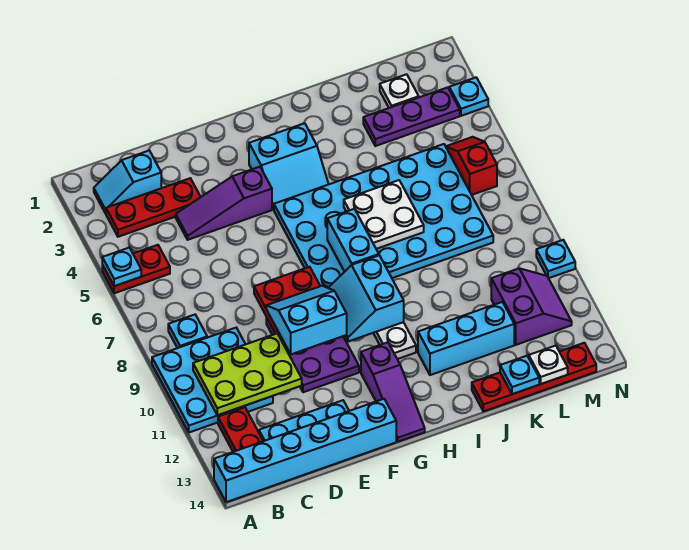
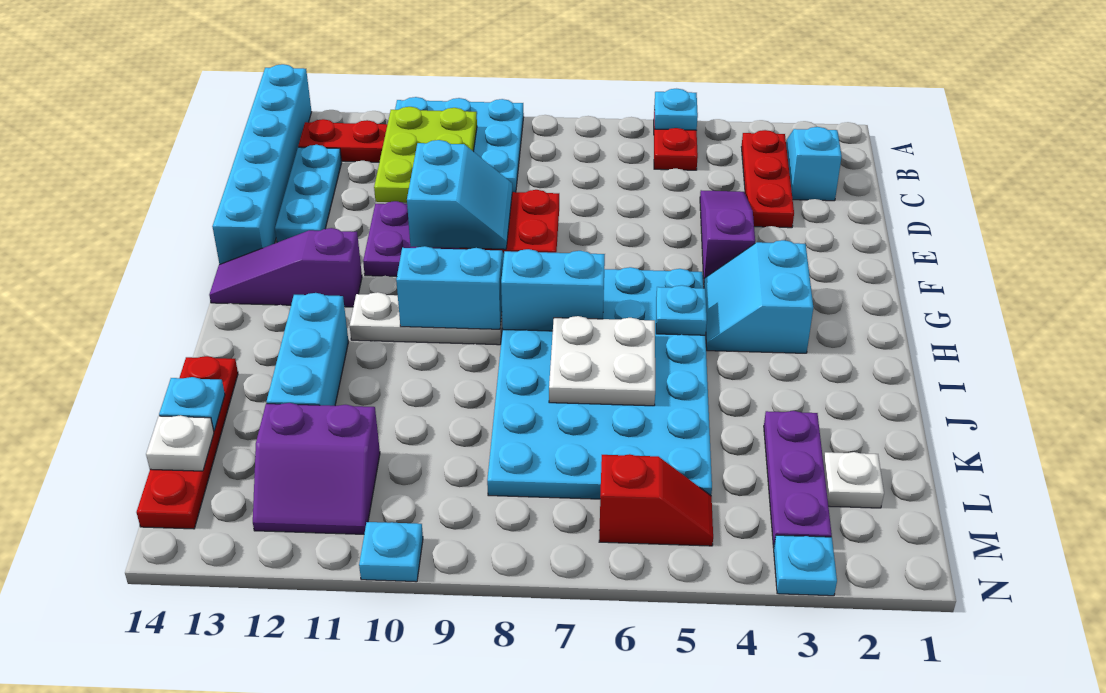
cyan 1x1 plate [168,315,207,348] -> cyan 1x1 plate moved to [656,285,707,335]

